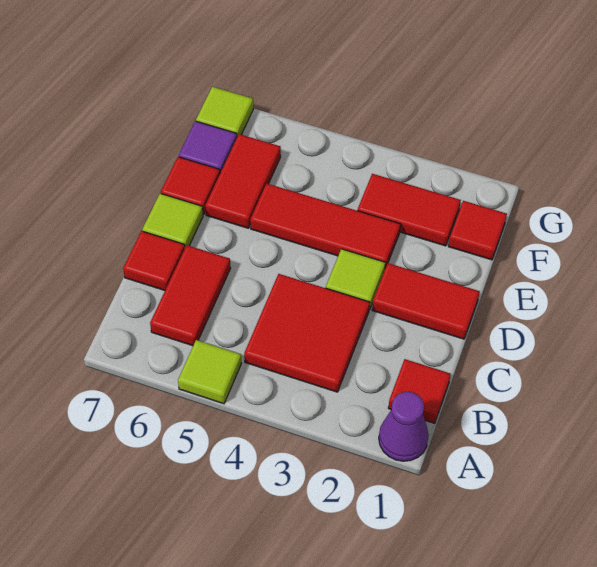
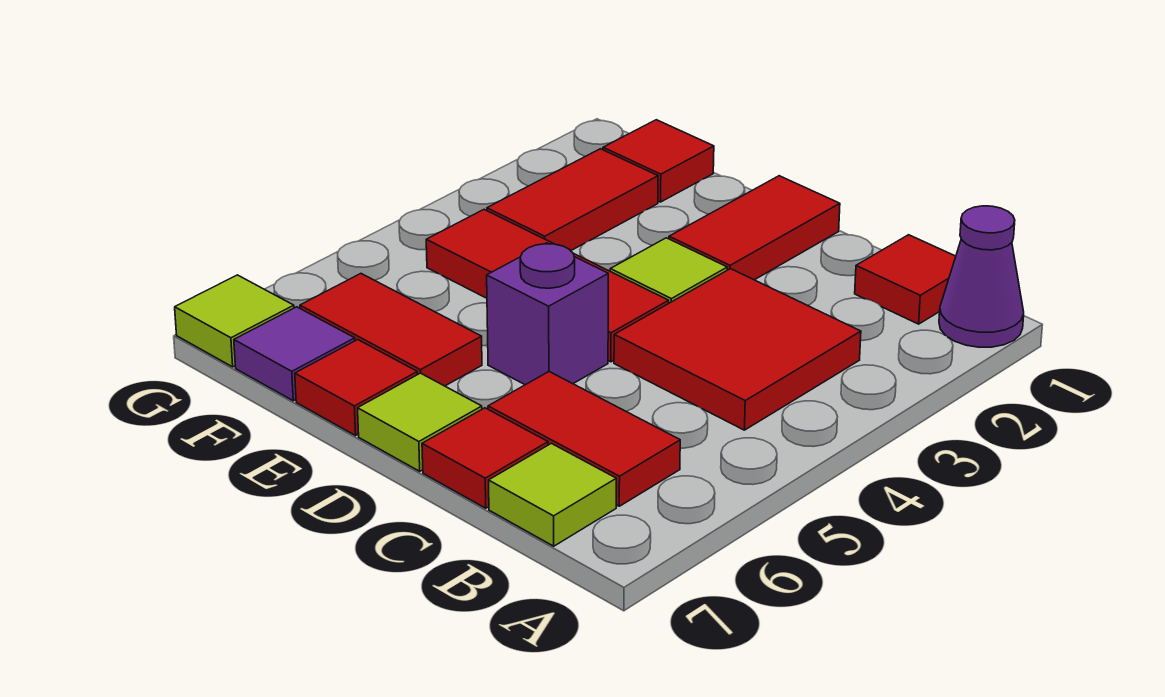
lime 1x1 tile [178,340,241,404] -> lime 1x1 tile moved to [489,443,616,546]
none -> purple 1x1 brick [487,243,608,385]
red 1x3 tile [250,184,400,268] -> red 1x3 tile turned to [426,210,669,362]

